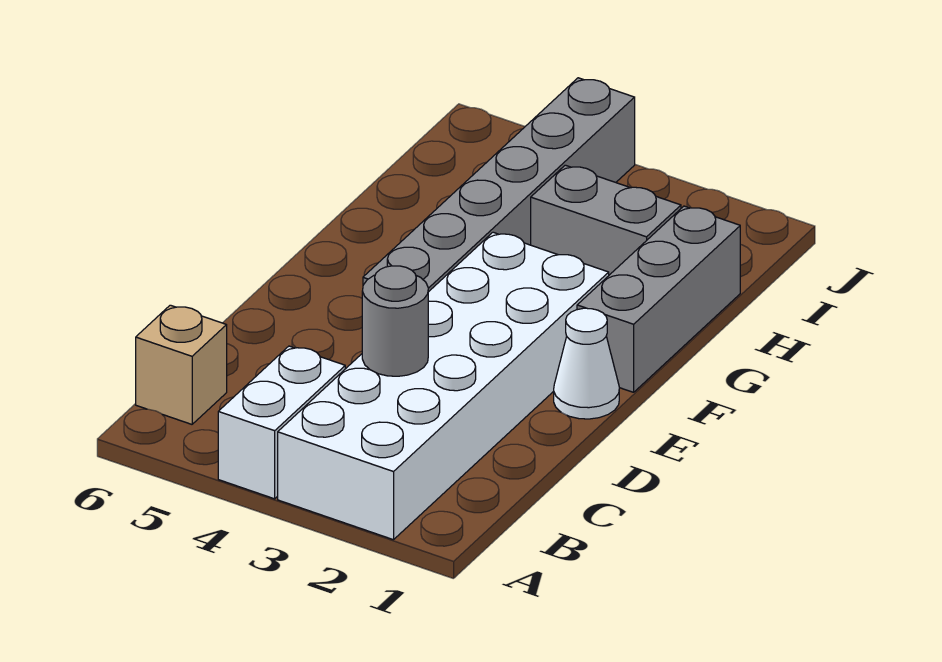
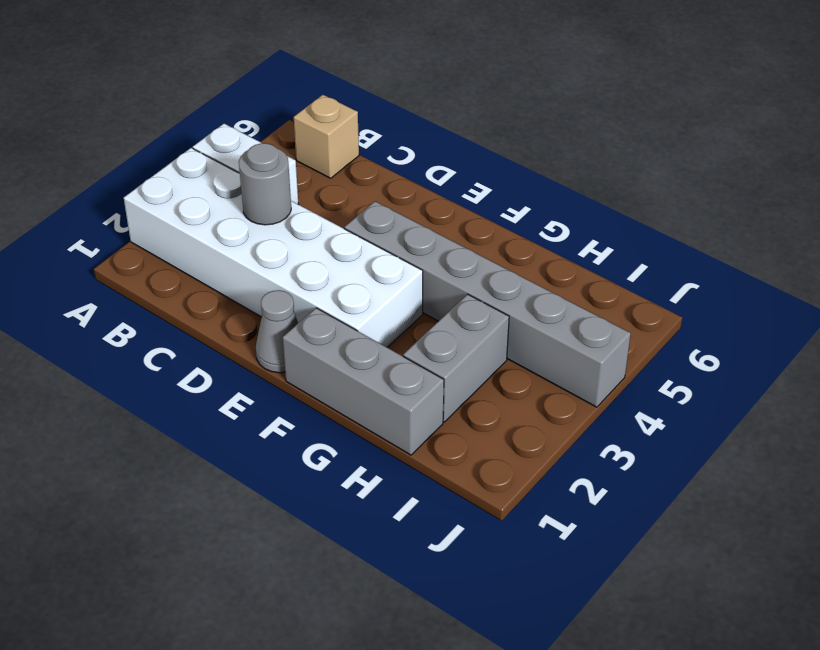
white 1x1 cone [554,308,619,419] -> grey 1x1 cone [256,290,298,373]

